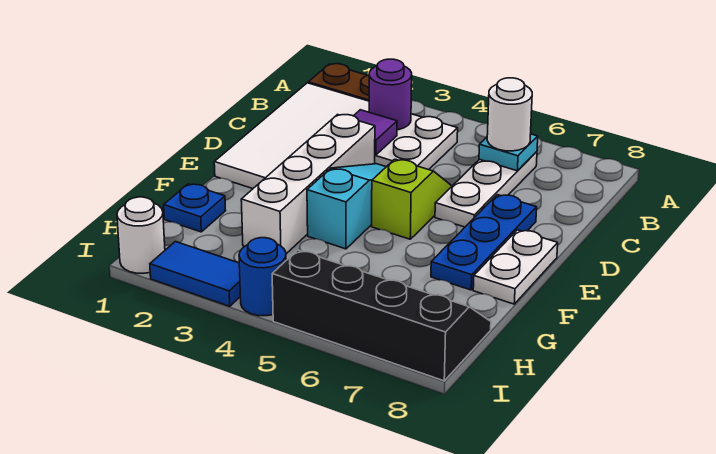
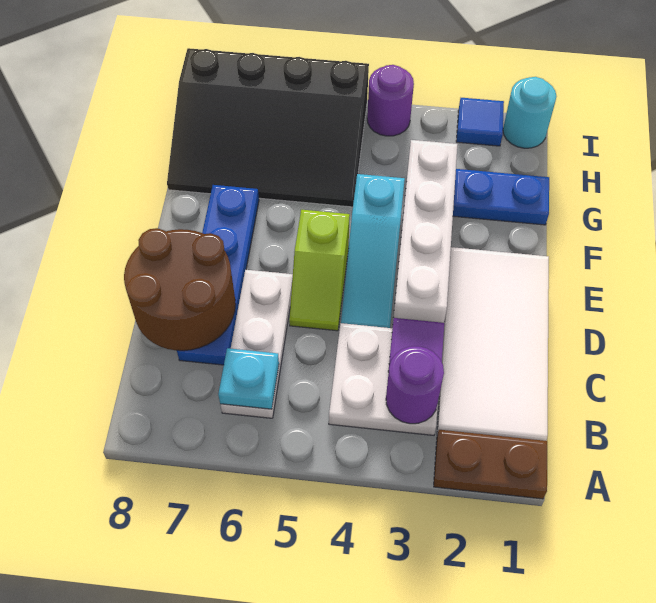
white 1x1 round brick [487,78,532,151] -> none
none -> brown 2x2 round brick [124,228,236,351]
blue 1x3 plate [431,195,537,290] -> blue 1x4 plate [177,185,259,365]
white 1x2 plate [473,230,558,304] -> none
blue 1x1 plate [164,184,226,232] -> blue 1x2 plate [453,169,549,225]
black 2x4 slope [272,250,491,381] -> black 3x4 slope [167,48,369,207]
white 1x1 round brick [117,197,165,273] -> cyan 1x1 round brick [503,77,557,148]
blue 1x2 tile [150,242,240,306] -> blue 1x1 tile [456,98,504,146]
blue 1x1 round brick [239,238,286,316] -> purple 1x1 round brick [367,65,414,136]

